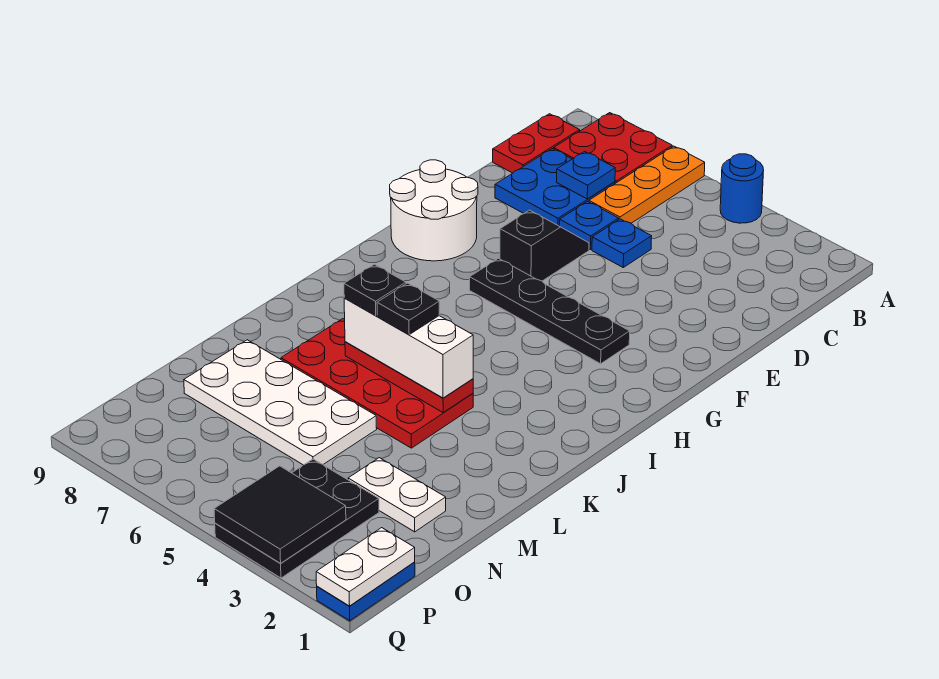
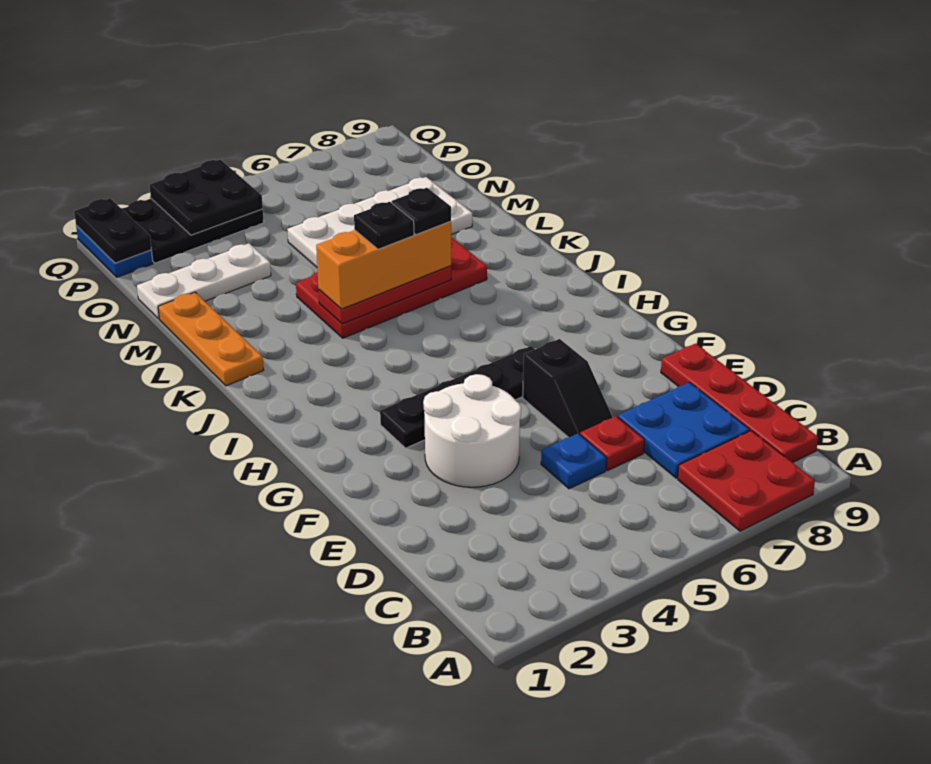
blue 1x1 round brick [720,154,764,223] -> none
orange 1x3 plate [589,146,705,223] -> orange 1x3 plate moved to [158,292,264,386]
red 1x2 plate [493,114,580,173] -> red 1x4 plate [661,344,818,462]
blue 1x1 plate [557,152,615,199] -> none
blue 1x1 plate [559,201,619,250] -> red 1x1 plate [580,416,645,470]
white 2x2 round brick [390,160,478,261] -> white 2x2 round brick moved to [423,374,521,487]
white 1x3 brick [344,298,473,398] -> orange 1x3 brick [316,222,451,309]
white 1x2 plate [348,458,446,532] -> white 1x3 plate [137,243,271,319]
black 2x3 plate [215,459,379,578] -> black 2x3 plate turned to [122,199,264,263]
white 1x2 plate [316,528,415,606] -> black 1x2 plate [74,198,151,263]
black 2x2 tile [214,466,346,563] -> black 2x2 plate [150,160,263,235]

